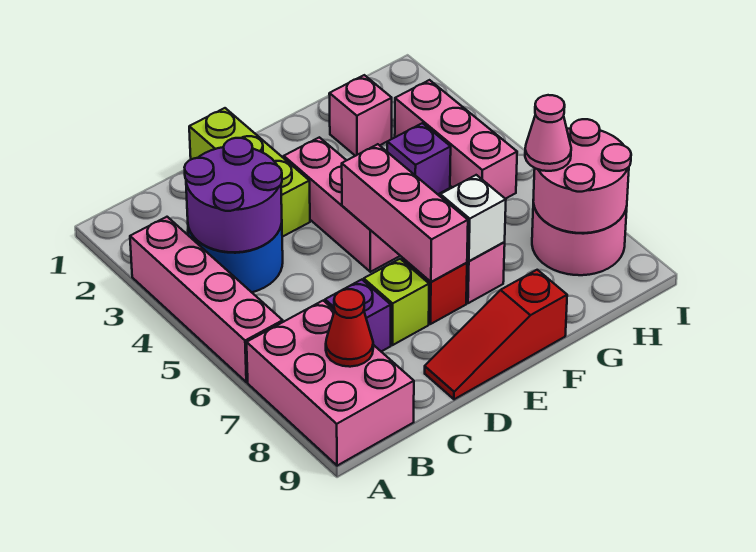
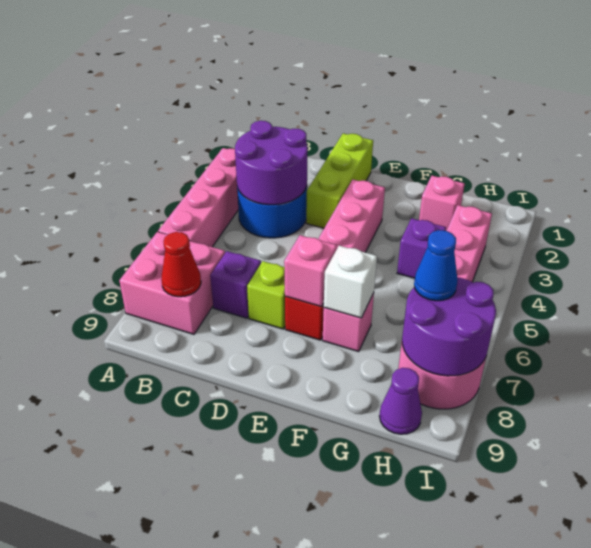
pink 2x3 brick [247,301,414,466] -> pink 2x2 brick [119,232,225,334]
red 1x3 slope [425,270,567,399] -> none
pink 1x3 brick [342,144,468,282] -> pink 1x1 brick [284,235,337,307]
pink 2x2 round brick [533,119,631,233] -> purple 2x2 round brick [402,277,496,376]
pink 1x1 cone [525,95,571,171] -> blue 1x1 cone [414,230,458,301]
none -> purple 1x1 cone [380,368,422,434]

